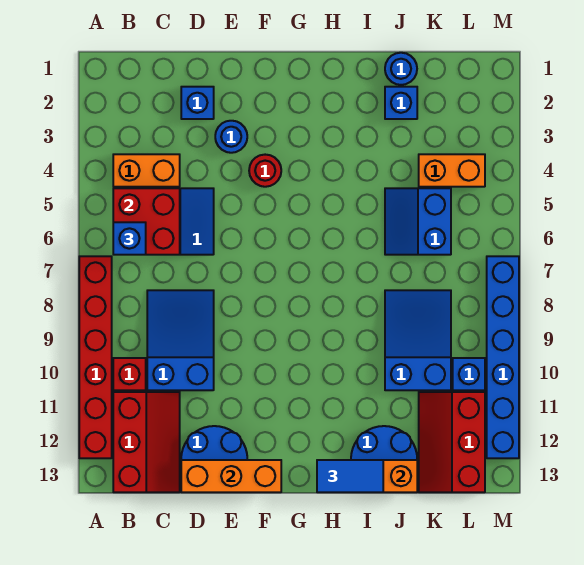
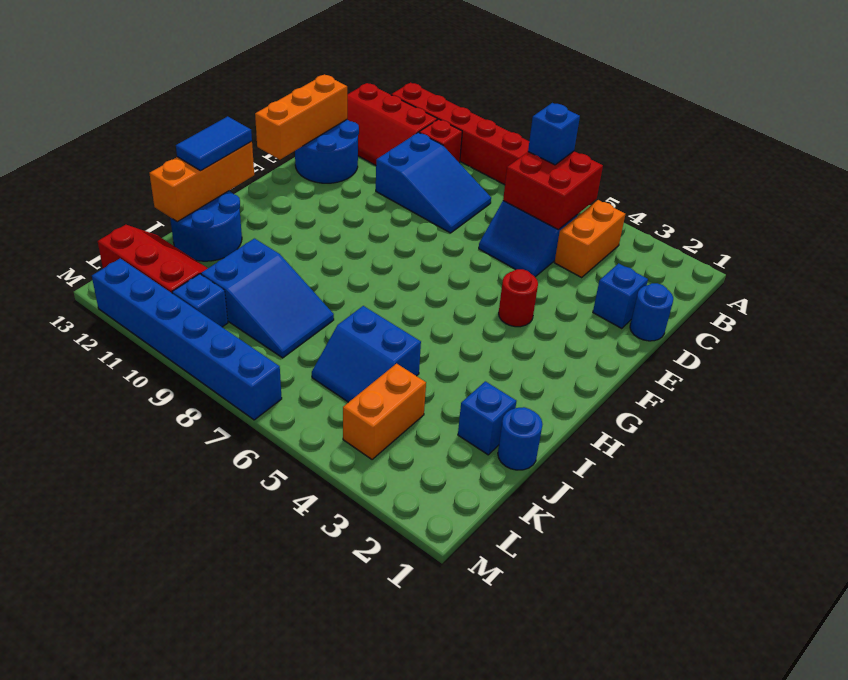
blue 1x1 round brick [215,121,247,153] -> blue 1x1 round brick moved to [630,283,673,341]
blue 2x2 slope [385,188,451,255] -> blue 2x2 slope turned to [312,306,421,402]

